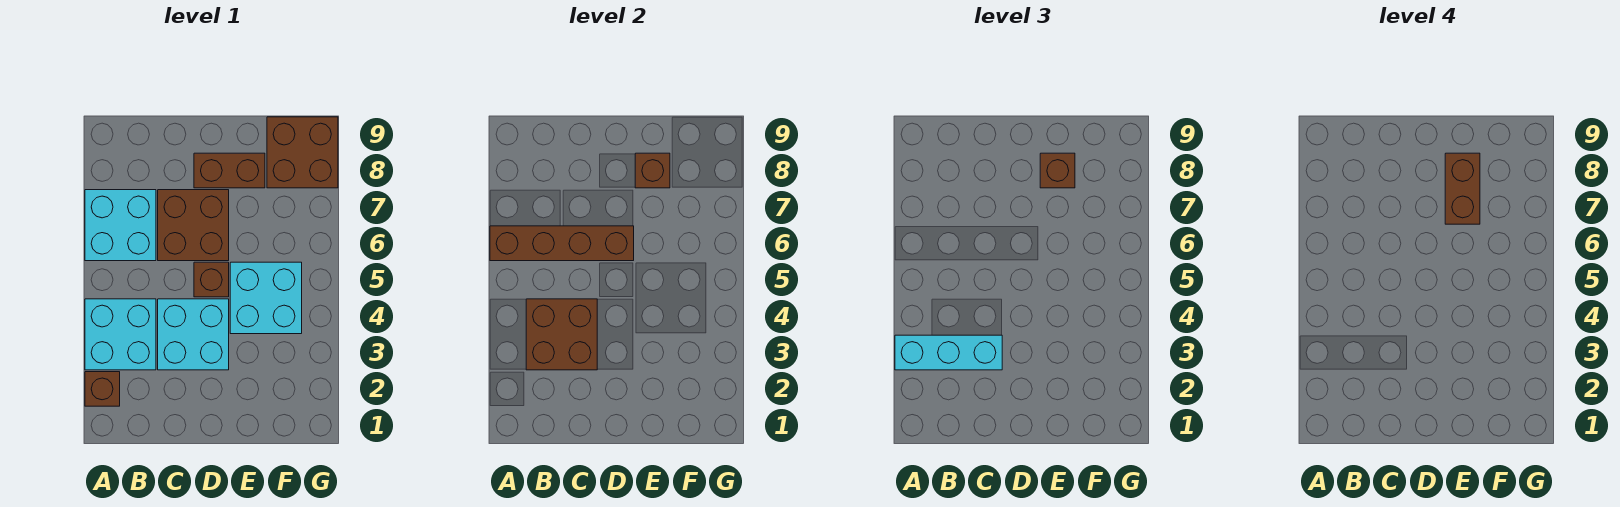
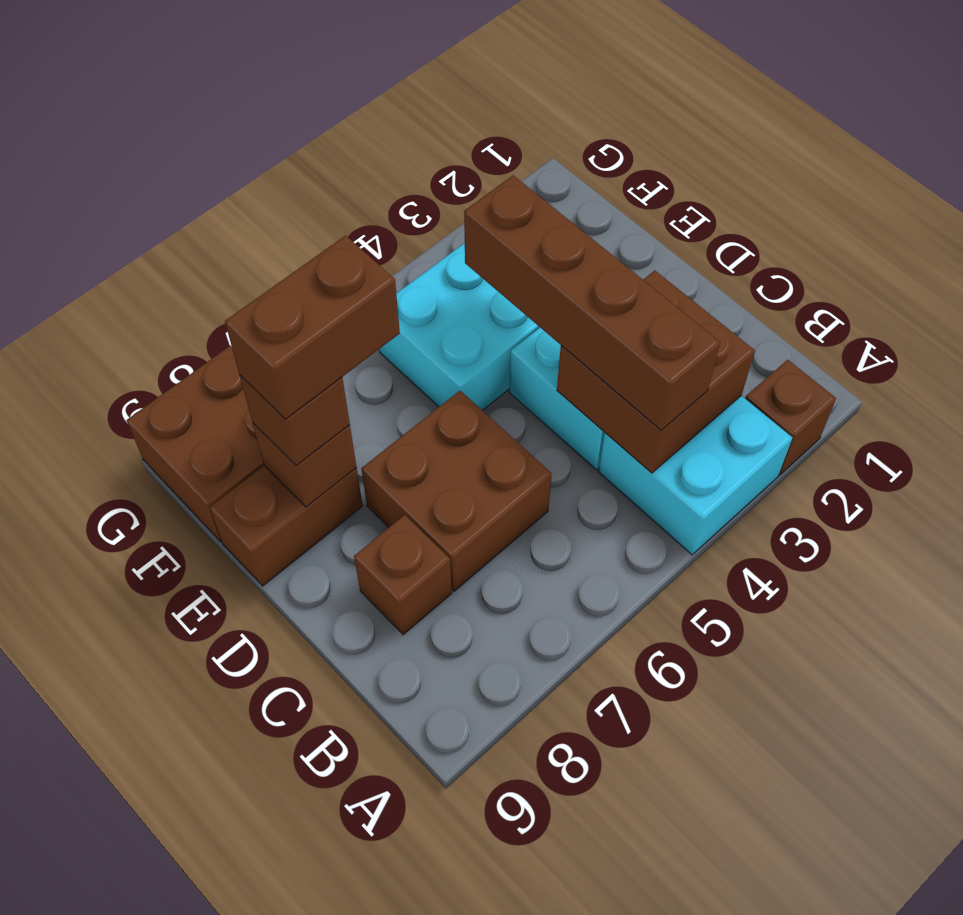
cyan 1x3 brick [895,335,1002,370] -> none
cyan 2x2 brick [85,190,156,261] -> none
brown 1x4 brick [490,226,634,261] -> brown 1x4 brick moved to [464,175,720,430]
brown 1x1 brick [194,262,229,297] -> brown 1x1 brick moved to [354,515,452,635]
brown 1x2 brick [194,153,265,188] -> brown 1x2 brick turned to [210,465,363,586]

